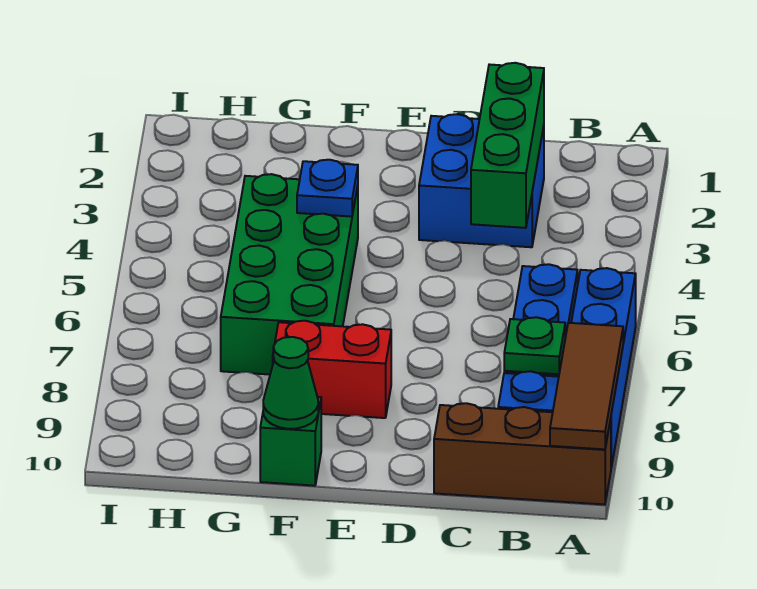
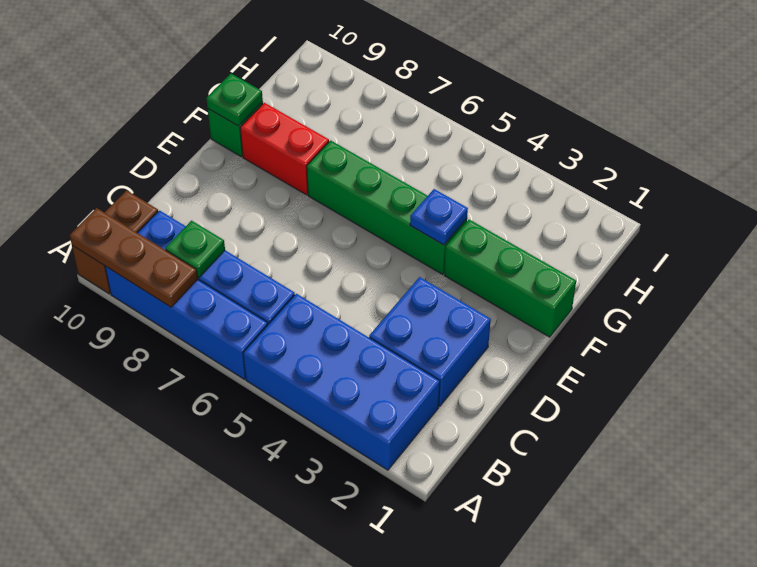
none -> blue 2x4 brick [243,294,440,470]
brown 1x3 tile [550,323,623,449] -> brown 1x3 plate [70,208,198,307]
brown 1x3 brick [434,403,611,505] -> brown 1x2 brick [72,190,158,294]
green 1x3 brick [471,63,544,228] -> green 1x3 brick moved to [444,220,576,337]
red 1x2 brick [273,321,391,418] -> red 1x2 brick turned to [240,103,329,195]
green 2x4 brick [221,174,358,375] -> green 1x4 brick [307,140,467,274]
green 1x1 cone [263,337,318,429] -> green 1x1 plate [206,74,263,126]

